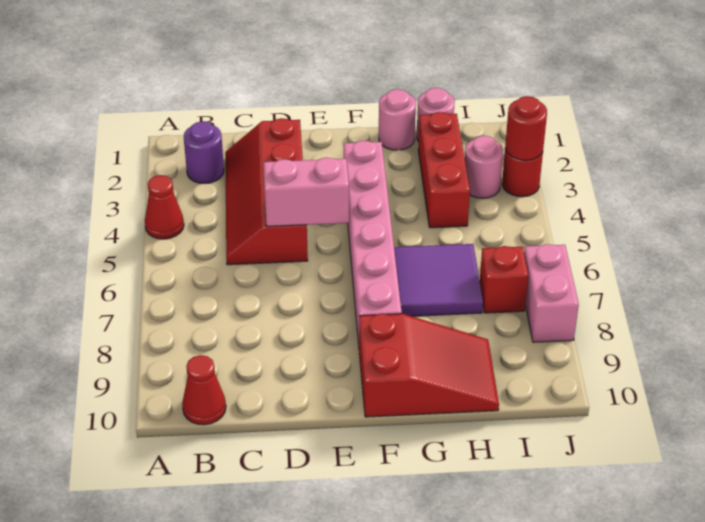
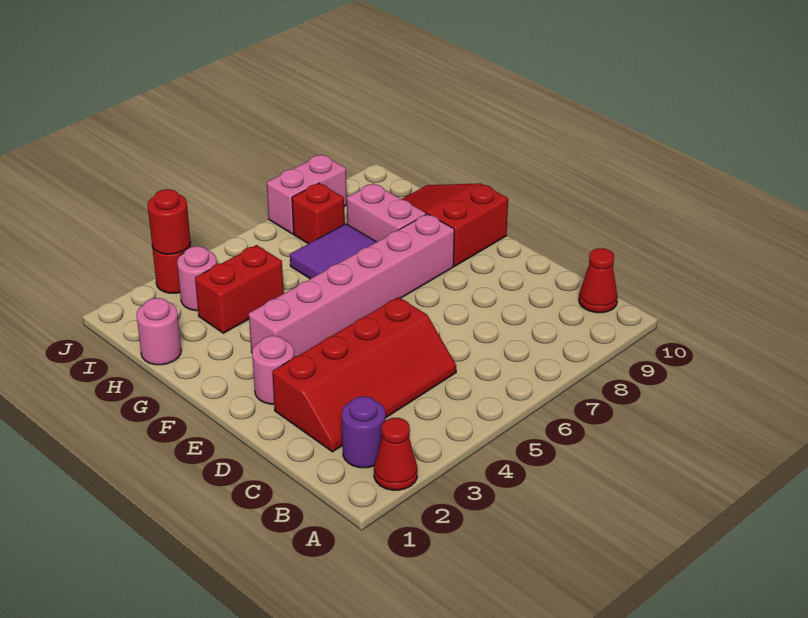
red 1x1 cone [145,175,184,239] -> red 1x1 cone moved to [374,418,417,490]
pink 1x2 brick [264,158,349,226] -> pink 1x2 brick moved to [347,183,426,242]
pink 1x1 round brick [379,89,416,150] -> pink 1x1 round brick moved to [252,336,294,404]
red 1x3 brick [418,112,470,228] -> red 1x2 brick [195,245,284,333]

